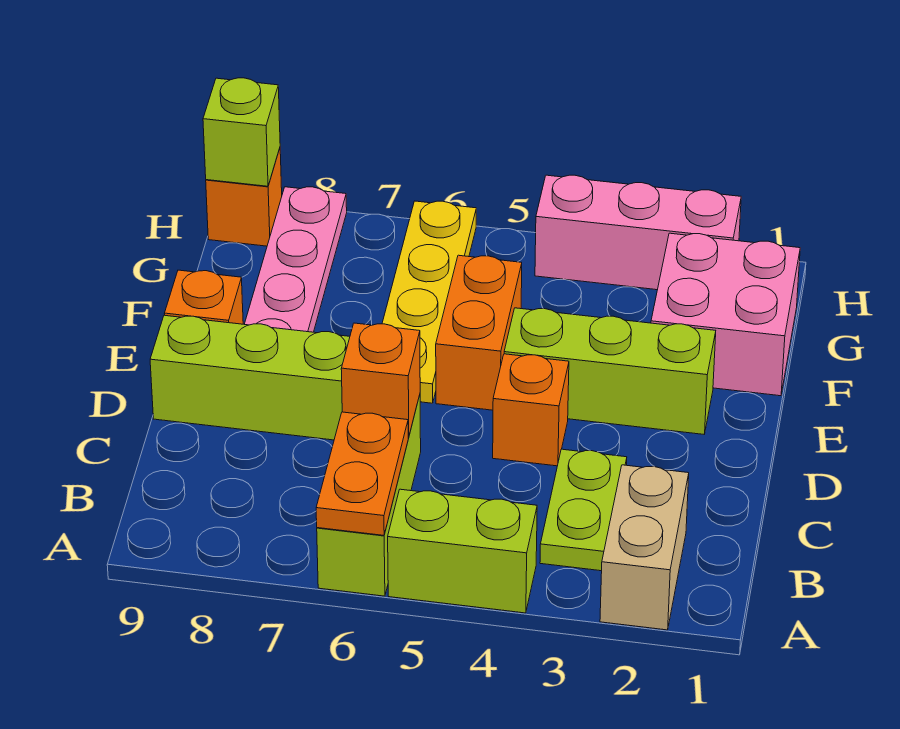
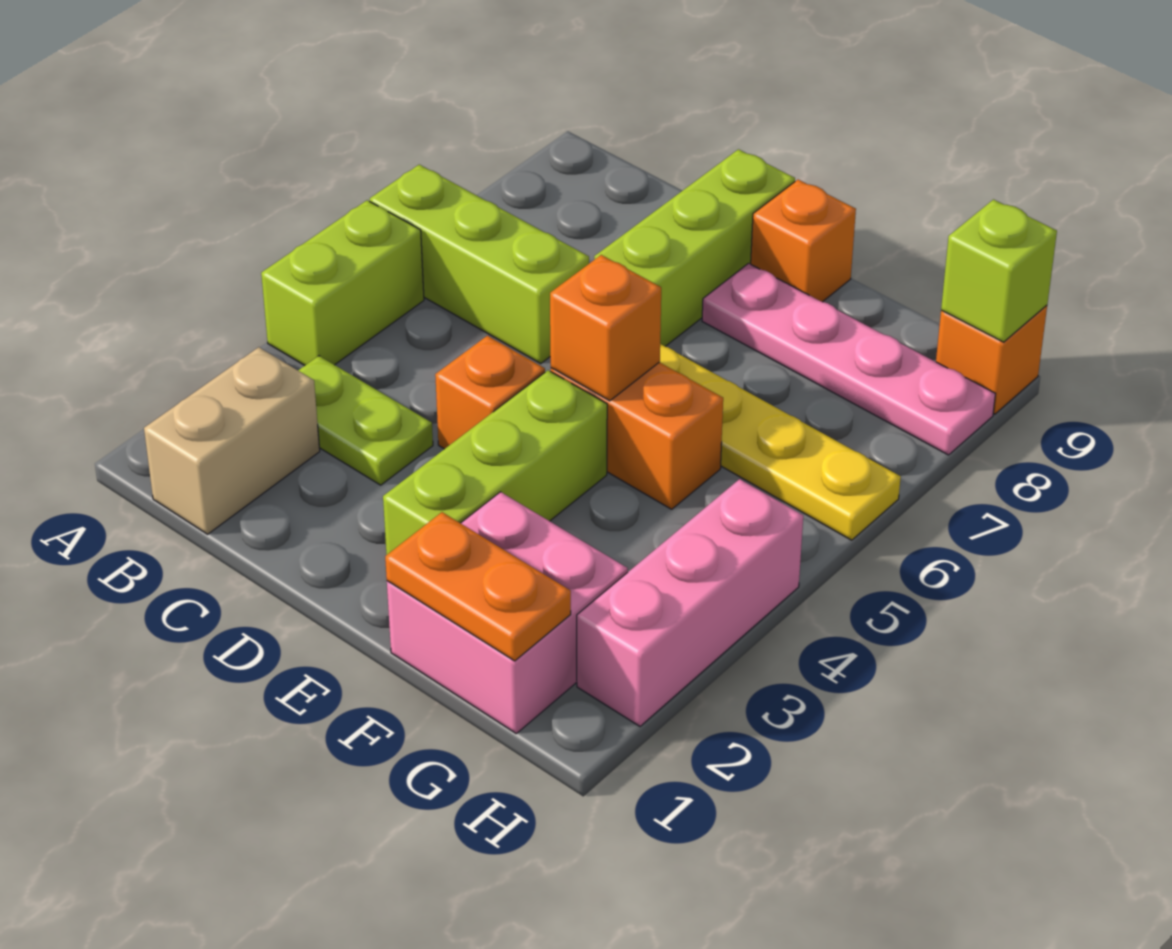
tan 1x2 brick [600,465,689,630] -> tan 1x2 brick turned to [144,347,320,534]
orange 1x2 plate [316,412,408,535] -> orange 1x2 plate moved to [385,512,571,661]
orange 1x1 brick [341,323,420,437] -> orange 1x1 brick moved to [550,255,661,401]

